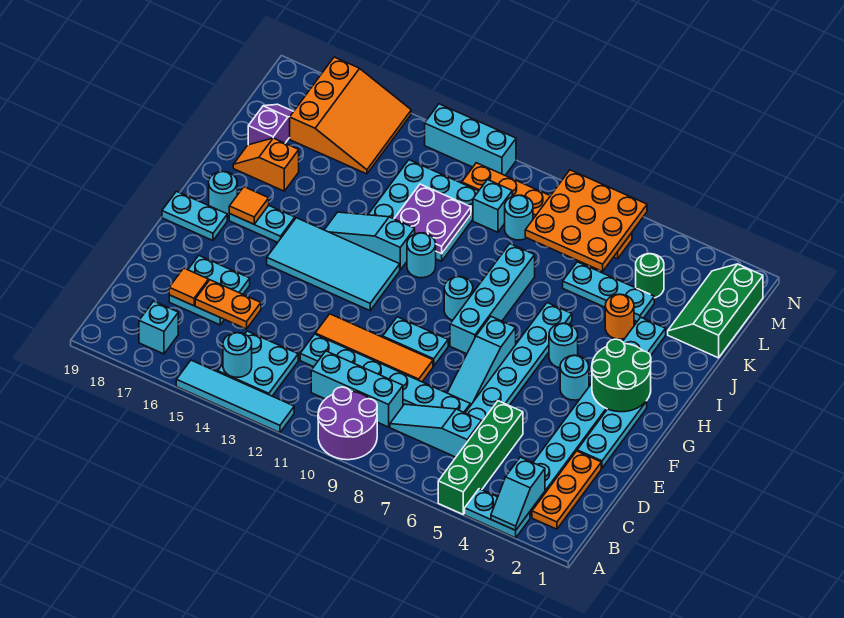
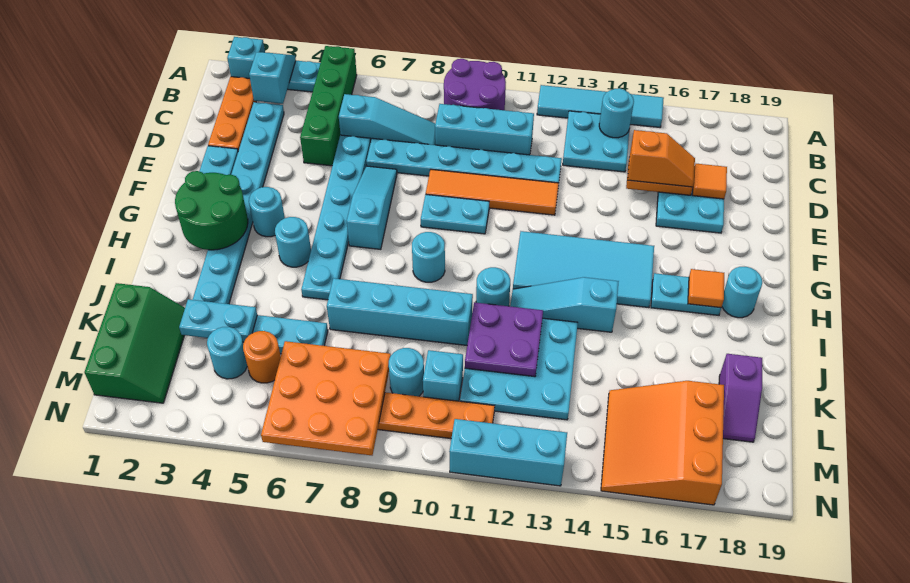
cyan 1x1 brick [139,301,178,354] -> cyan 1x1 brick moved to [227,37,265,78]
cyan 1x4 brick [450,244,535,354] -> cyan 1x4 brick turned to [327,278,473,345]
cyan 1x2 plate [162,191,227,240] -> cyan 1x2 plate moved to [179,299,257,342]
cyan 1x3 slope [325,212,415,270] -> cyan 1x3 slope turned to [510,277,619,332]
orange 1x1 round brick [605,294,634,339] -> orange 1x1 round brick moved to [243,331,281,383]
orange 1x2 slope [233,138,299,191] -> orange 1x2 slope moved to [628,130,695,187]
green 1x1 round brick [636,254,664,298] -> cyan 1x1 round brick [207,327,247,379]

